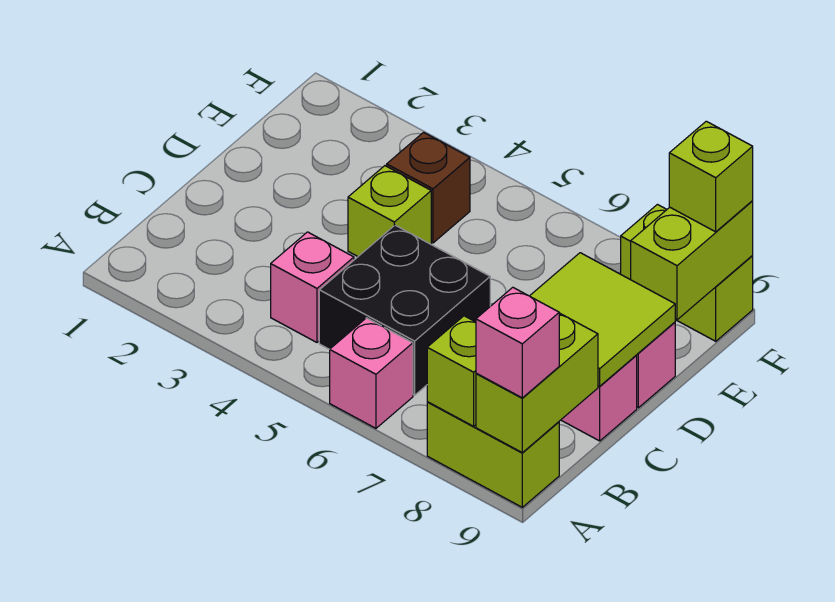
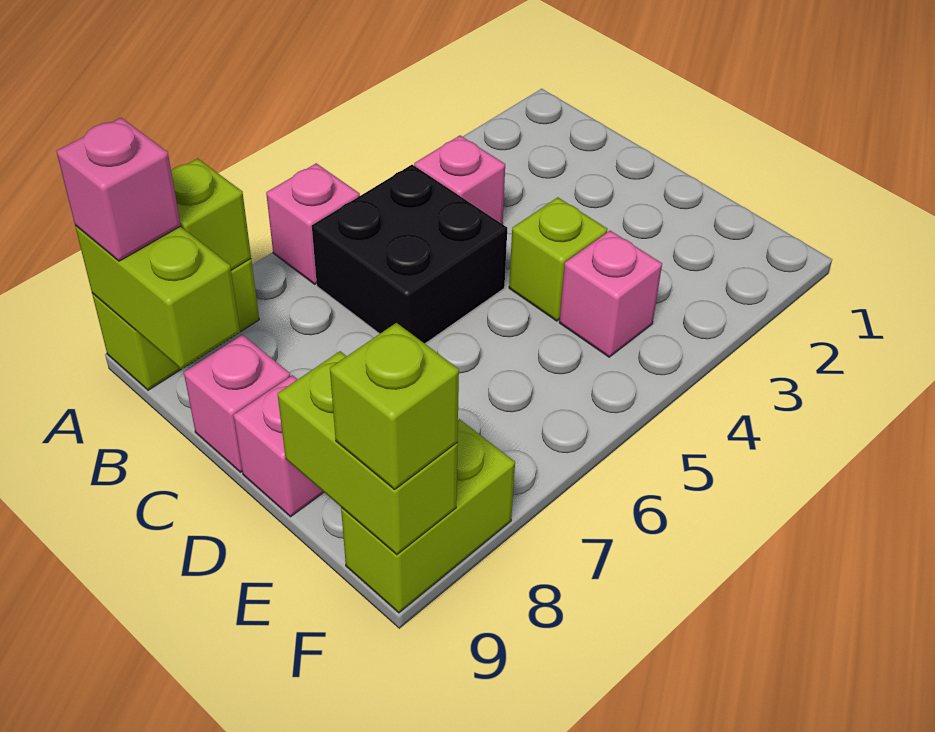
lime 2x2 tile [530,253,675,386] -> none
brown 1x1 brick [387,132,470,243] -> pink 1x1 brick [559,231,662,357]

